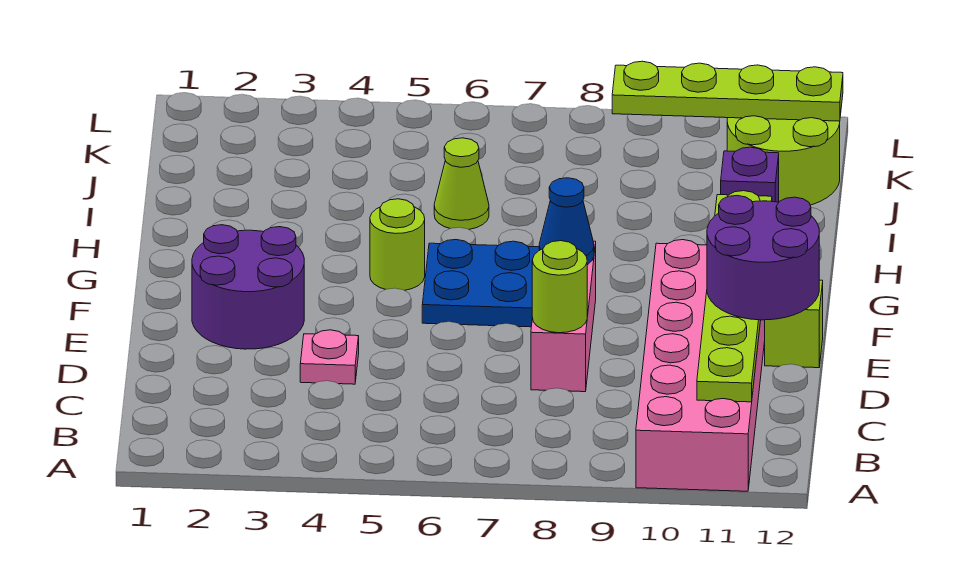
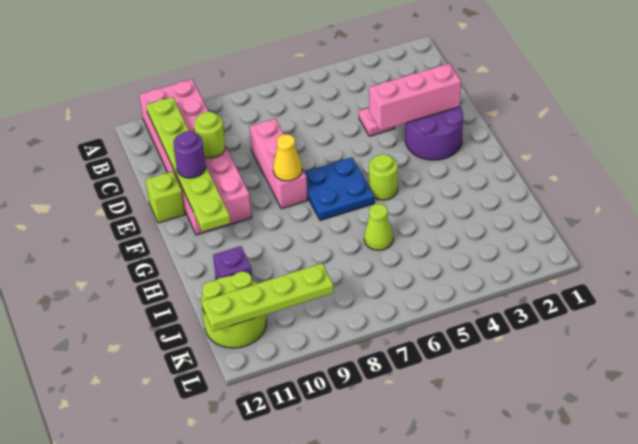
lime 1x1 round brick [532,241,587,333] -> lime 1x1 round brick moved to [194,112,225,158]
purple 2x2 round brick [707,196,819,320] -> purple 1x1 round brick [173,131,206,178]
none -> pink 1x3 brick [369,64,461,130]
blue 1x1 cone [539,178,594,265] -> yellow 1x1 cone [273,134,302,181]

